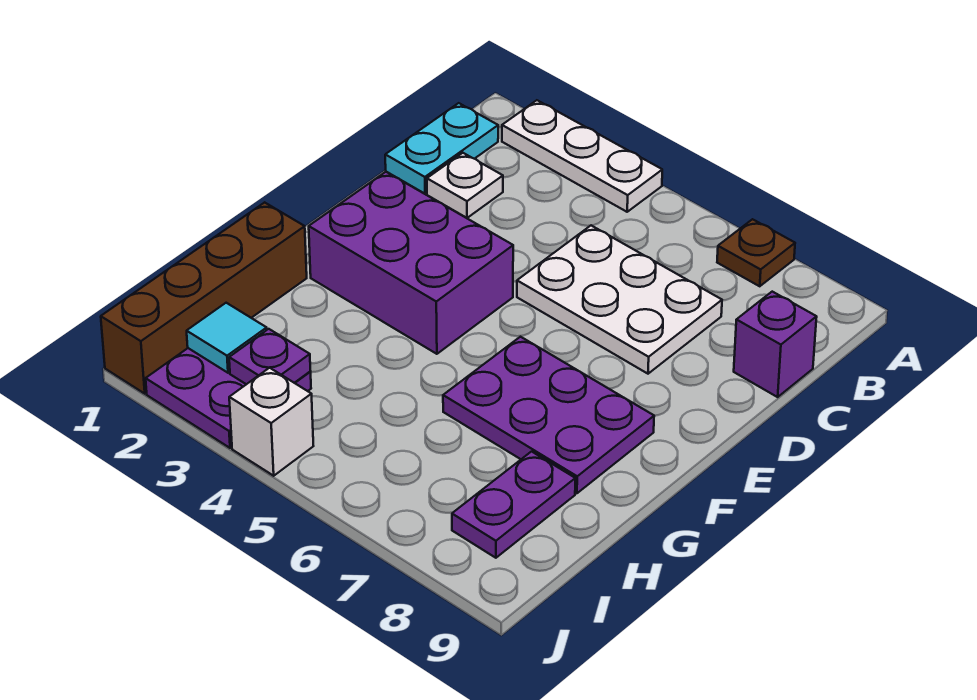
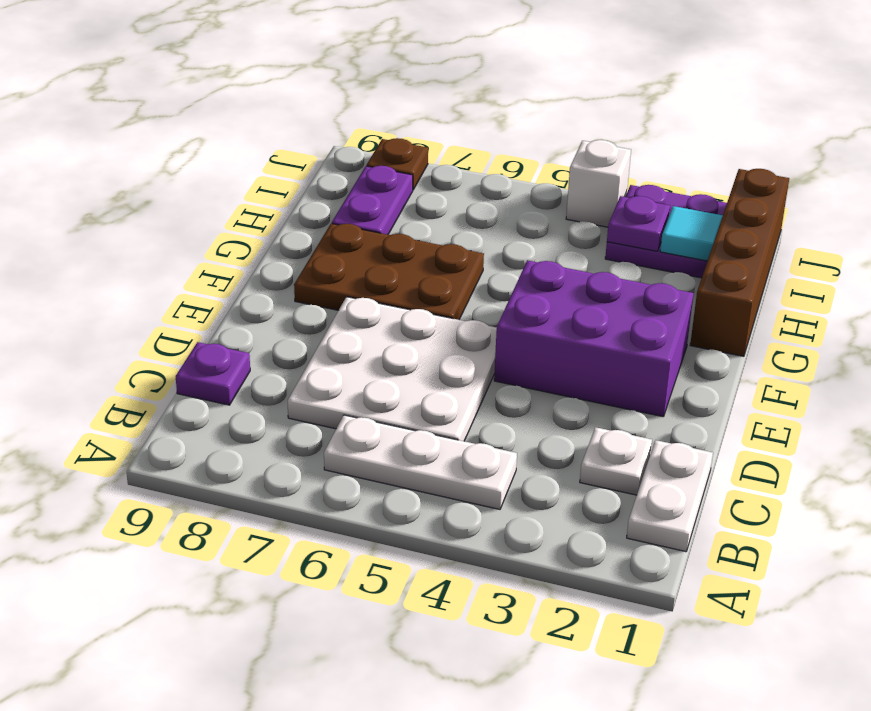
white 1x3 plate [502,100,662,212] -> white 1x3 plate moved to [324,415,517,509]
brown 1x1 plate [717,219,795,286] -> brown 1x1 plate moved to [367,138,428,190]
cyan 1x2 plate [385,103,498,194] -> white 1x2 plate [627,440,713,552]
white 2x3 plate [517,225,722,374] -> white 3x3 plate [287,297,497,441]
purple 1x1 brick [734,292,817,397] -> purple 1x1 plate [176,342,250,405]
purple 2x3 plate [443,337,654,493] -> brown 2x3 plate [294,224,484,320]

